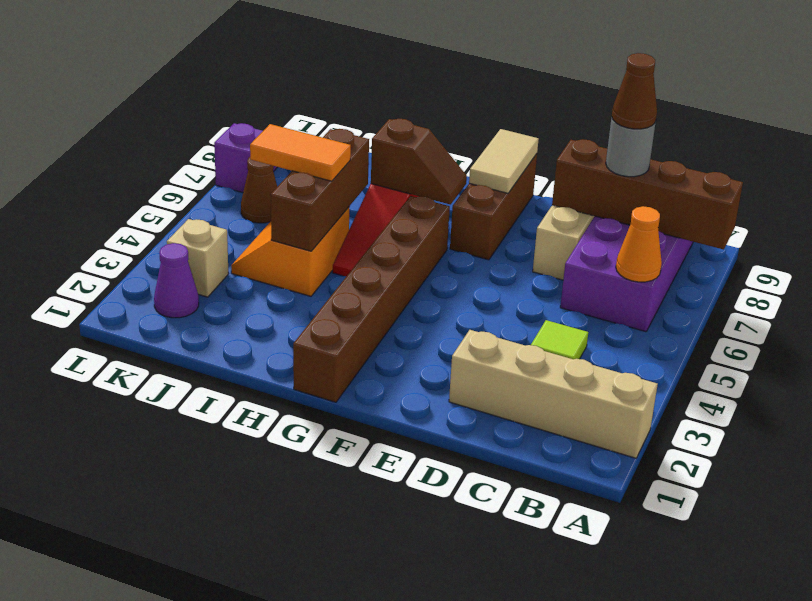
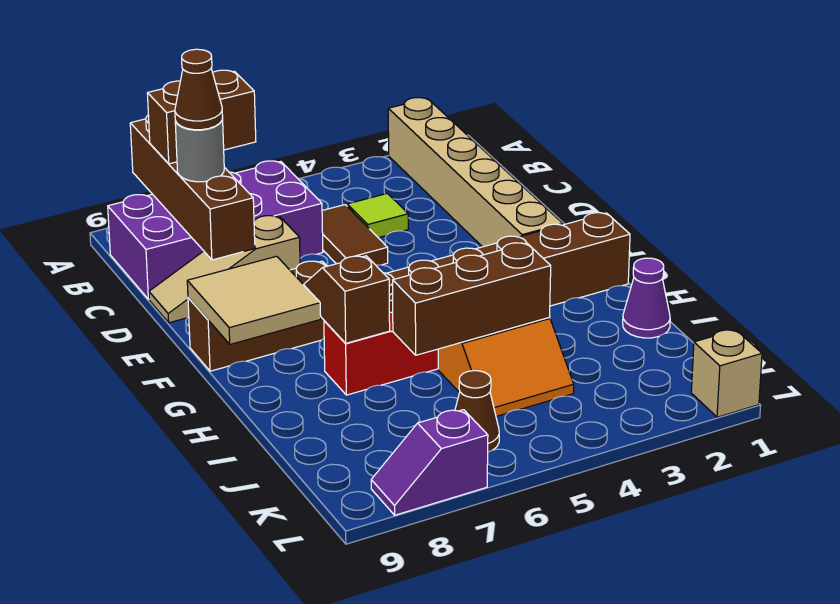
tan 1x4 brick [449,330,658,458] -> tan 1x6 brick [388,98,563,247]
orange 1x1 cone [616,206,662,282] -> none
none -> brown 1x2 brick [147,70,256,164]
none -> brown 1x2 tile [322,205,388,265]
tan 1x2 tile [469,129,539,193] -> tan 2x2 tile [187,256,321,344]
orange 1x2 tile [250,124,351,181] -> none
purple 1x1 cone [154,243,199,318] -> purple 1x1 cone moved to [623,258,670,338]
tan 1x1 brick [167,219,229,297] -> tan 1x1 brick moved to [691,330,762,417]

